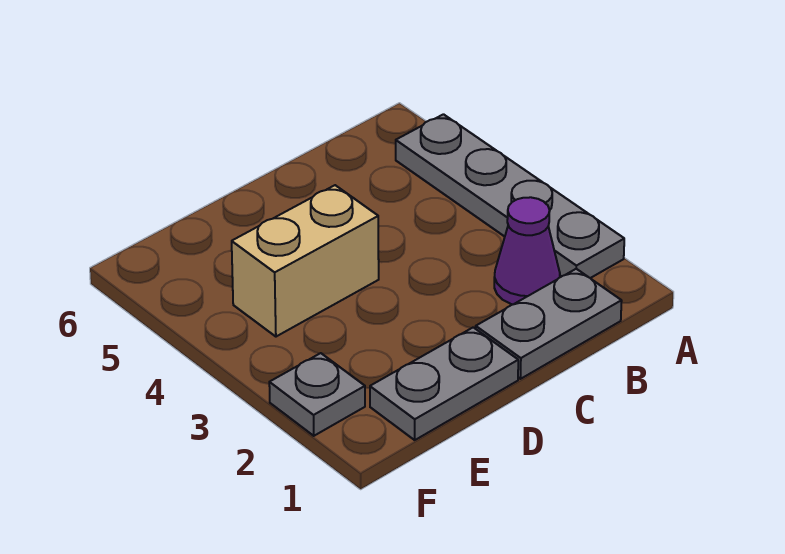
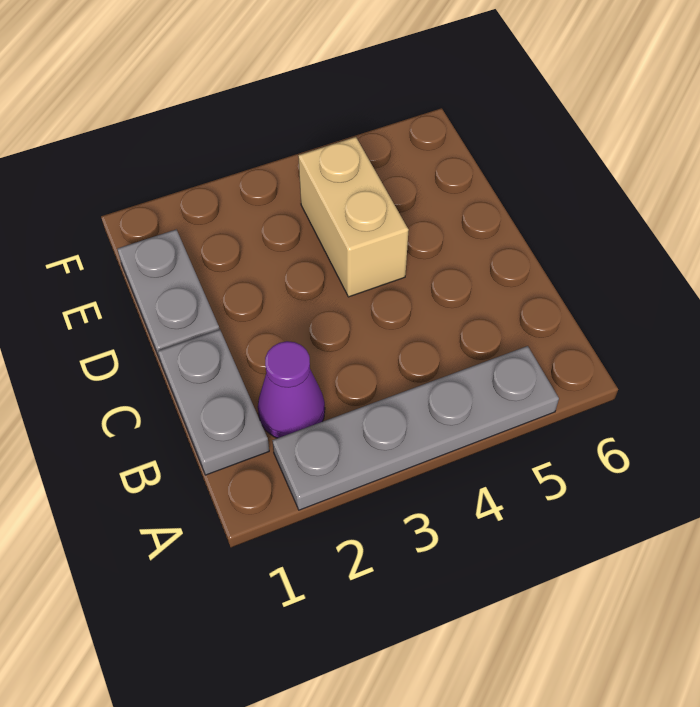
grey 1x1 plate [269,353,365,436] -> none

